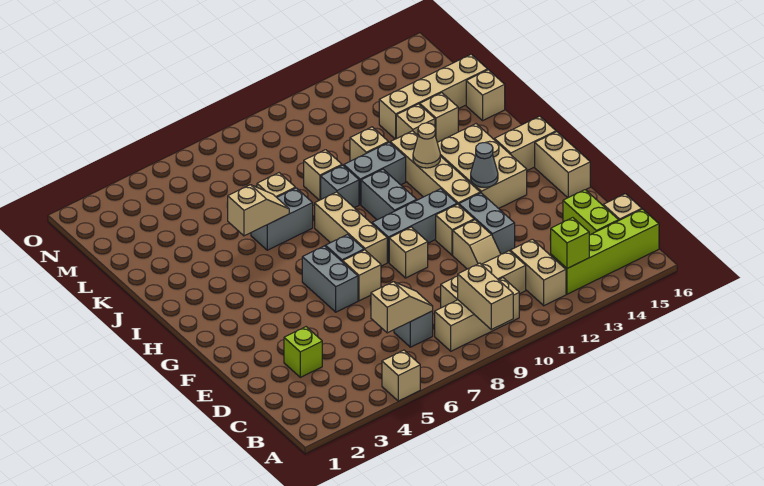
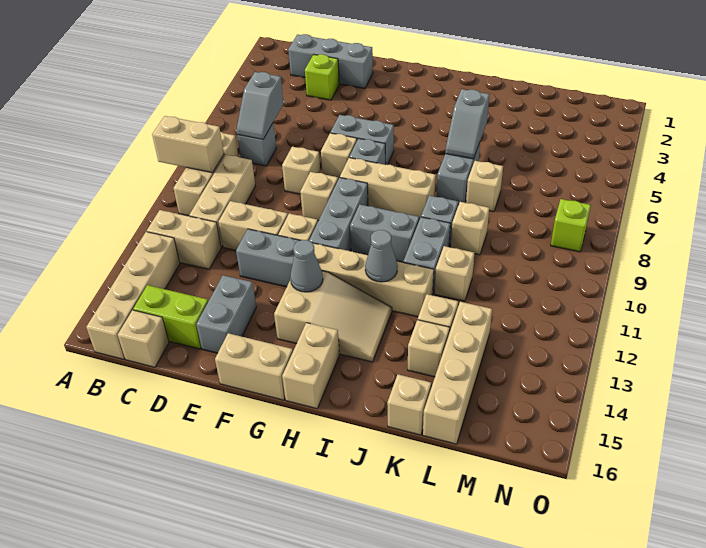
tan 1x1 brick [382,350,420,401] -> tan 1x1 brick moved to [282,147,320,194]
lime 1x4 brick [551,209,659,294] -> tan 1x4 brick [86,232,180,359]
lime 1x1 brick [551,218,589,268] -> lime 1x1 brick moved to [551,199,591,252]
none -> grey 1x3 brick [288,34,373,88]
tan 1x2 slope [371,282,433,333] -> grey 1x2 slope [236,72,284,139]
tan 1x2 slope [453,220,501,269] -> tan 1x2 brick [219,201,288,250]
none -> grey 1x2 brick [196,275,256,353]
tan 2x3 brick [437,124,527,208] -> tan 2x3 slope [274,271,392,362]
tan 1x1 cone [413,123,440,168] -> grey 1x1 cone [365,230,398,282]
tan 1x2 slope [227,185,289,236] -> grey 1x2 slope [445,89,489,159]

